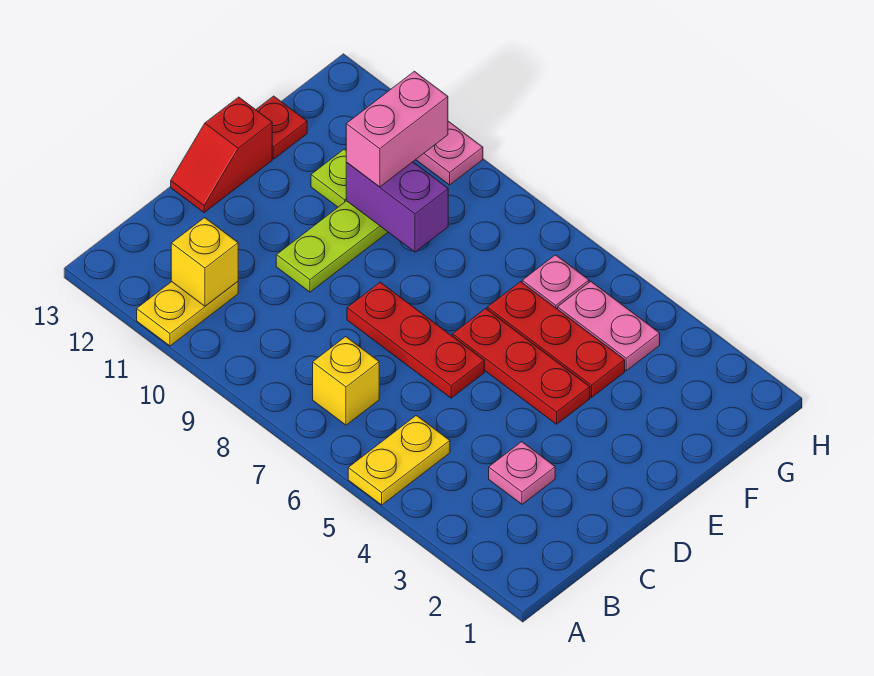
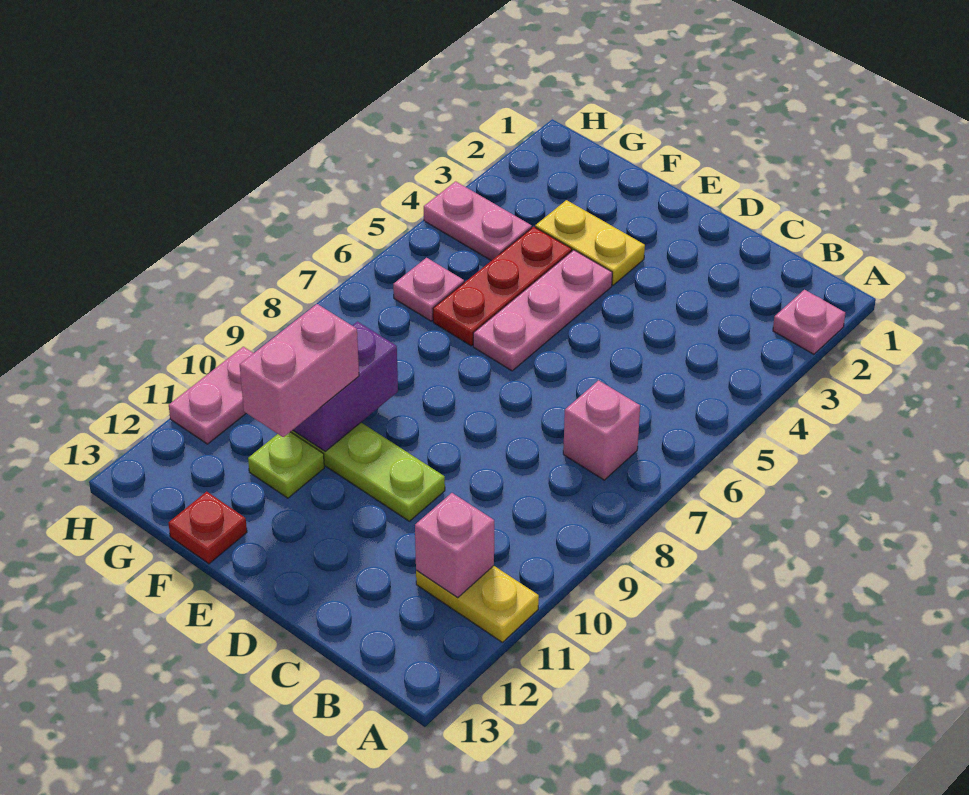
yellow 1x2 plate [348,415,450,505] -> yellow 1x2 plate moved to [535,200,645,285]
yellow 1x1 brick [313,337,379,425] -> pink 1x1 brick [563,380,640,480]
yellow 1x1 brick [171,218,238,306] -> pink 1x1 brick [415,493,494,598]
pink 1x1 plate [489,442,555,504] -> pink 1x1 plate moved to [773,290,845,354]
red 1x3 plate [347,282,484,398] -> none
red 1x2 slope [171,97,272,212] -> none
red 1x3 plate [452,308,590,424] -> pink 1x3 plate [473,250,612,371]
pink 1x2 brick [346,71,448,187] -> pink 1x2 brick turned to [240,304,359,437]
pink 1x2 plate [558,281,660,371] -> pink 1x2 plate turned to [424,181,532,261]

